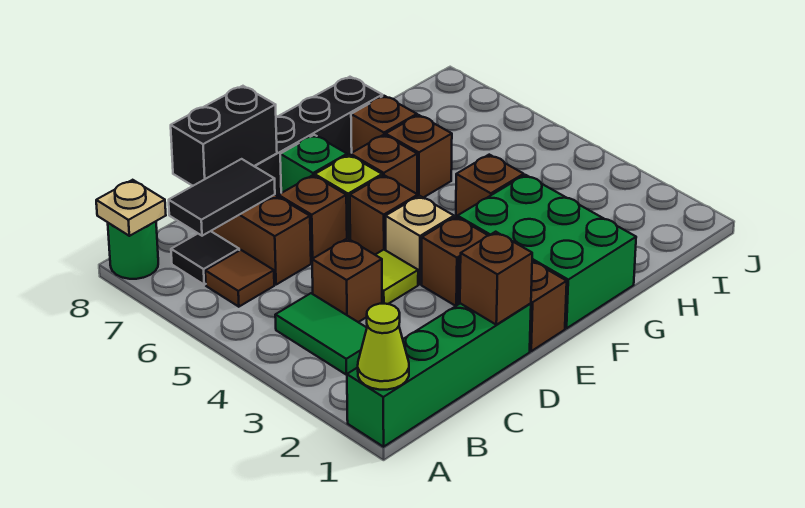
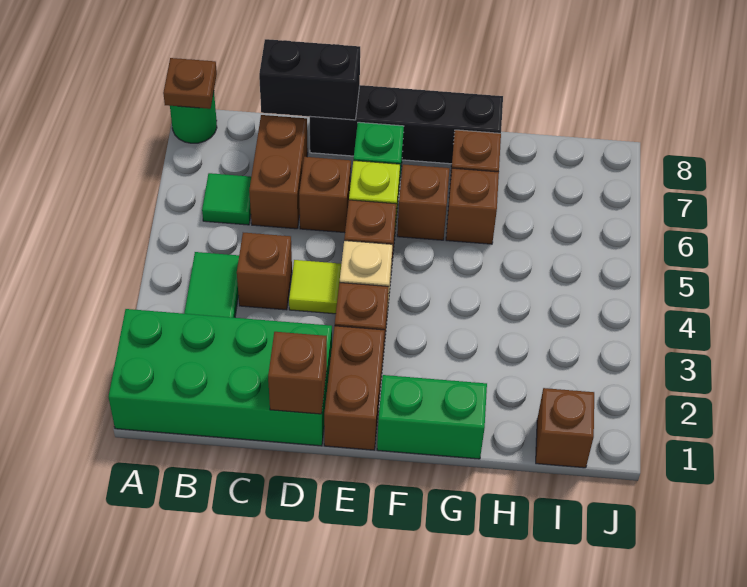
green 1x4 brick [347,303,531,447] -> green 2x4 brick [108,309,332,446]
lime 1x1 cone [358,304,409,390] -> none
tan 1x1 plate [96,180,166,236] -> brown 1x1 plate [163,58,217,109]
brown 1x1 tile [205,250,274,307] -> green 1x1 tile [202,173,251,225]
black 1x1 tile [171,231,239,285] -> none
black 1x2 tile [169,159,275,236] -> none
green 2x3 brick [458,175,636,328] -> green 1x2 brick [377,375,487,459]
brown 1x1 brick [456,155,524,217] -> brown 1x1 brick moved to [536,388,594,468]

